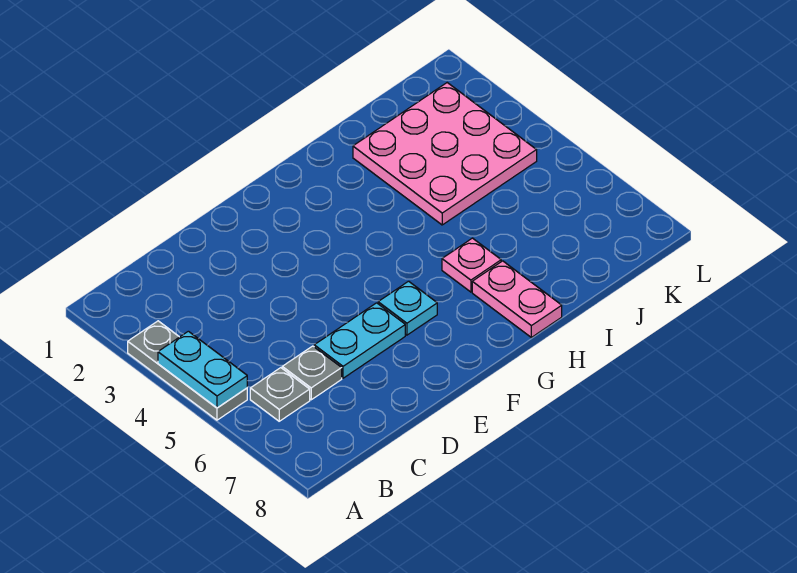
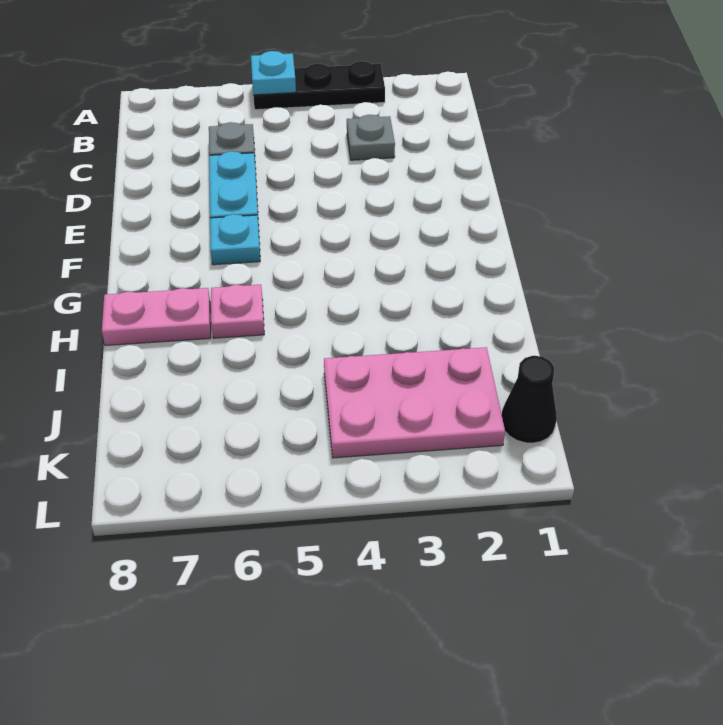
grey 1x3 plate [128,321,247,420] -> black 1x3 plate [253,61,385,110]
cyan 1x2 plate [158,331,247,408] -> cyan 1x1 plate [251,51,296,95]
grey 1x1 plate [250,368,310,421] -> grey 1x1 plate moved to [347,115,395,160]
pink 3x3 plate [353,83,537,225] -> pink 2x3 plate [324,347,505,458]
none -> black 1x1 cone [502,356,557,443]

